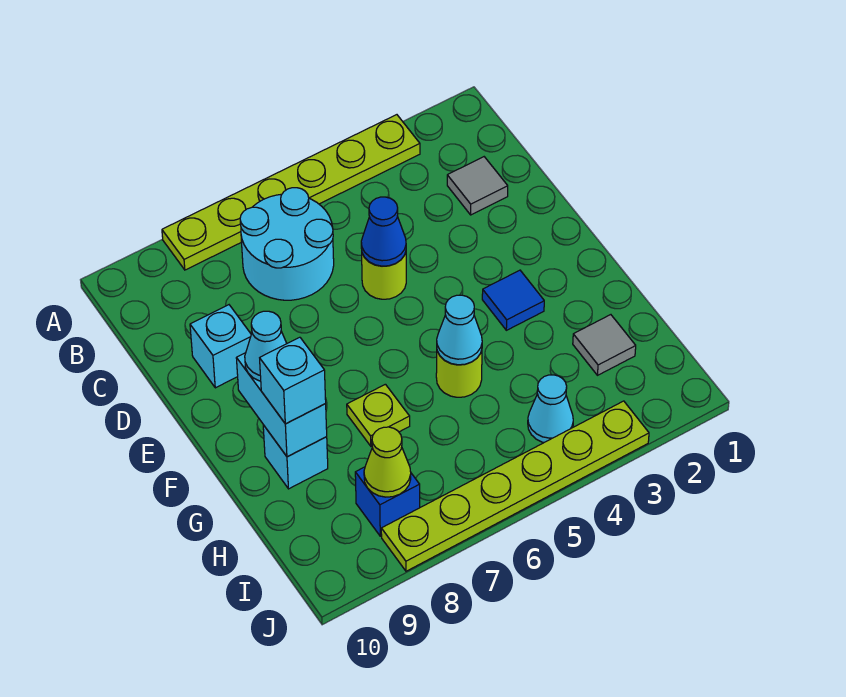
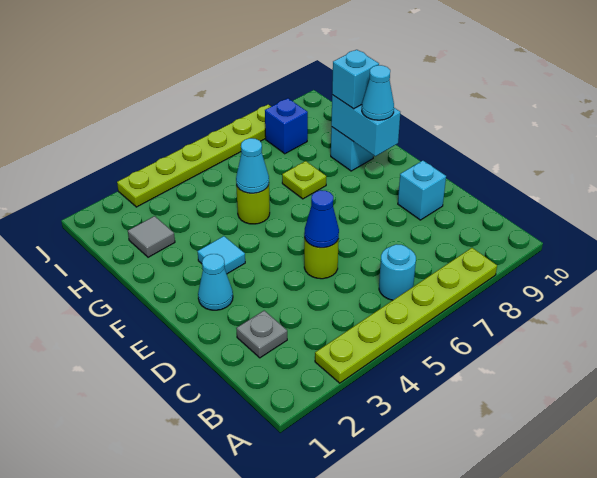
cyan 2x2 round brick [240,188,334,300] -> cyan 1x1 round brick [379,244,416,300]
grey 1x1 tile [447,157,508,215] -> grey 1x1 plate [236,311,287,358]
blue 1x1 tile [482,270,544,330] -> cyan 1x1 tile [198,236,245,274]
cyan 1x1 cone [528,375,573,442] -> cyan 1x1 cone moved to [198,254,233,310]
lime 1x1 cone [364,427,411,497] -> none

